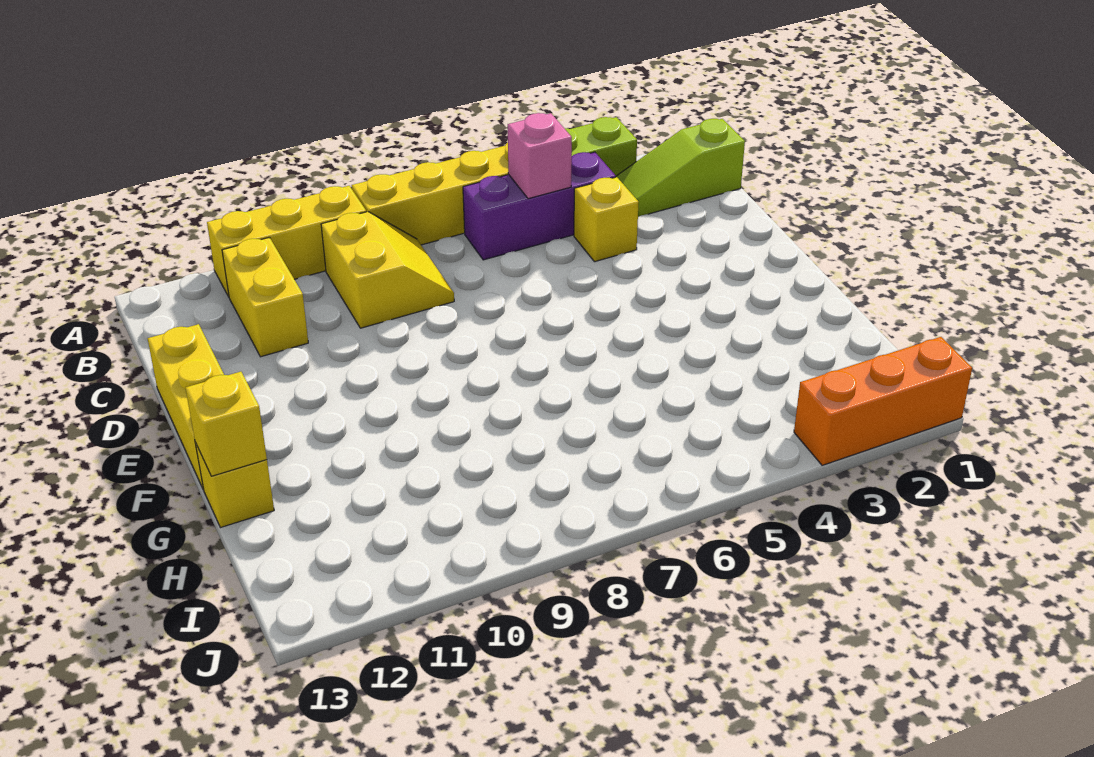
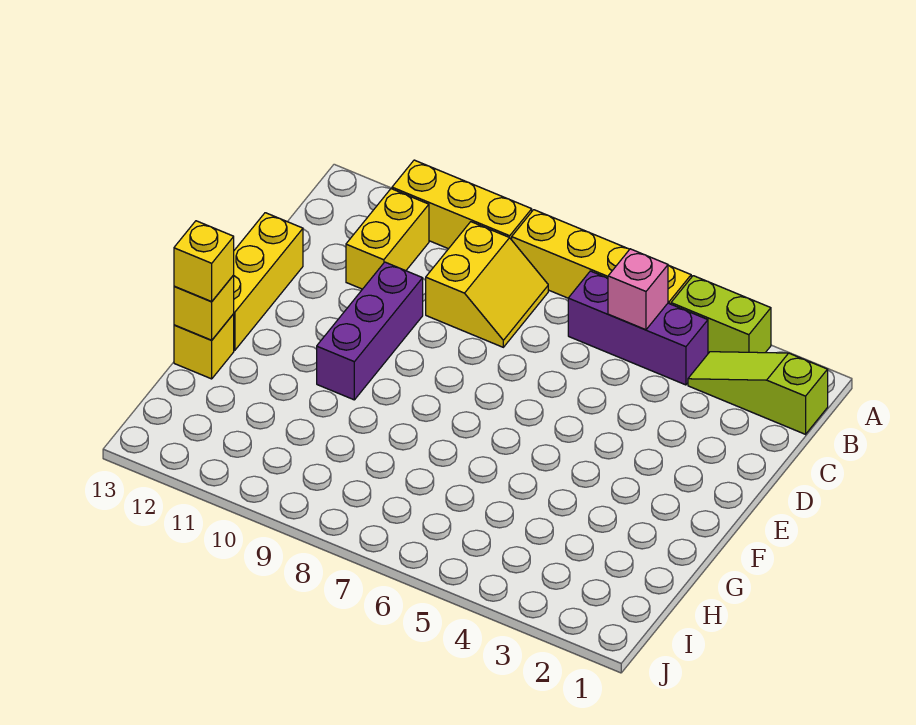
yellow 1x1 brick [574,177,639,262] -> yellow 1x1 brick moved to [174,221,234,301]
none -> purple 1x3 brick [317,262,423,400]
orange 1x3 brick [794,337,972,465] -> none

